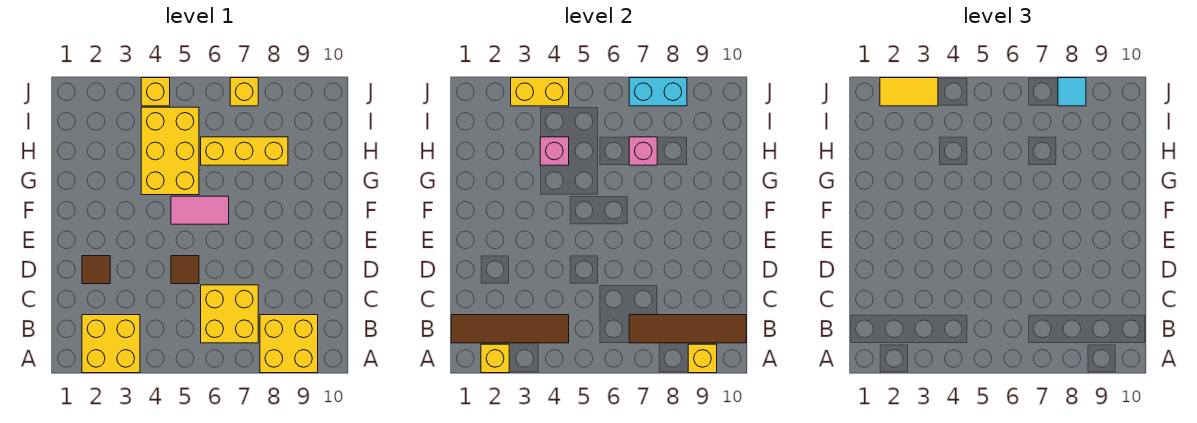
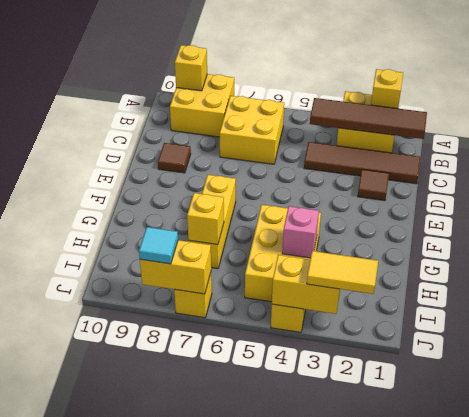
brown 1x4 tile [629,315,746,343] -> brown 1x4 tile moved to [304,142,421,184]
brown 1x1 tile [171,256,199,284] -> brown 1x1 tile moved to [158,143,191,173]
pink 1x2 tile [171,196,229,224] -> none
yellow 1x3 brick [201,137,288,165] -> yellow 1x3 brick turned to [188,175,236,269]
pink 1x1 brick [629,137,657,165] -> yellow 1x1 brick [187,193,224,245]
cyan 1x2 brick [629,78,687,106] -> yellow 1x2 brick [140,240,211,294]

